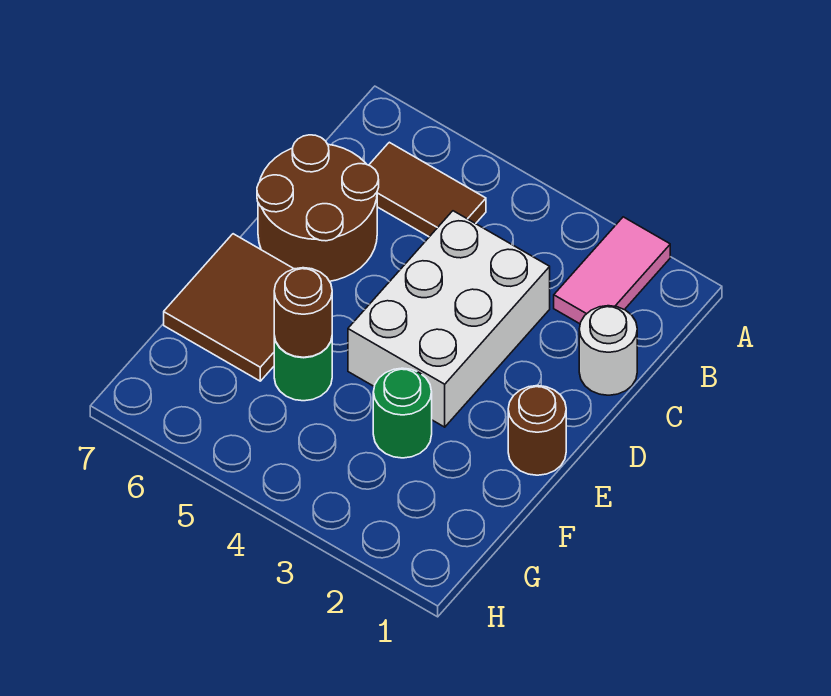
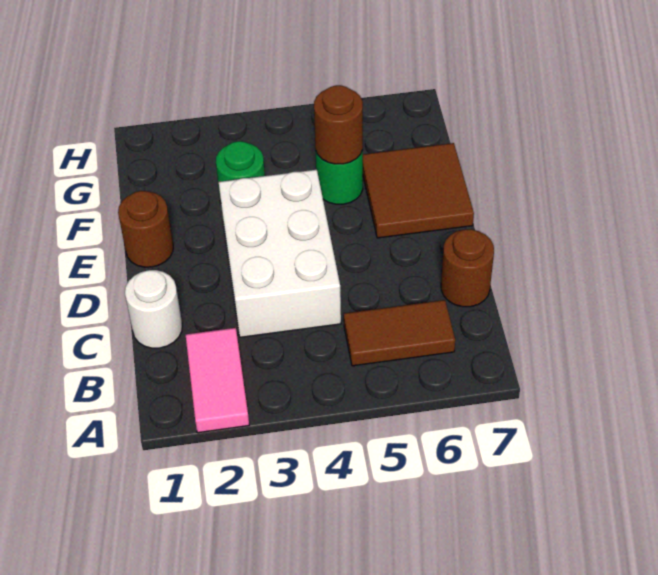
brown 2x2 round brick [257,135,379,281] -> brown 1x1 round brick [441,229,494,307]

